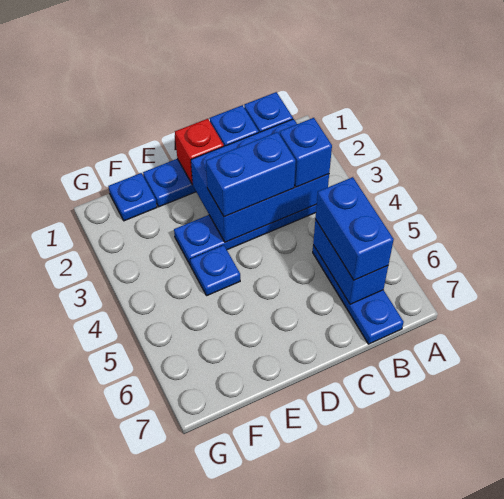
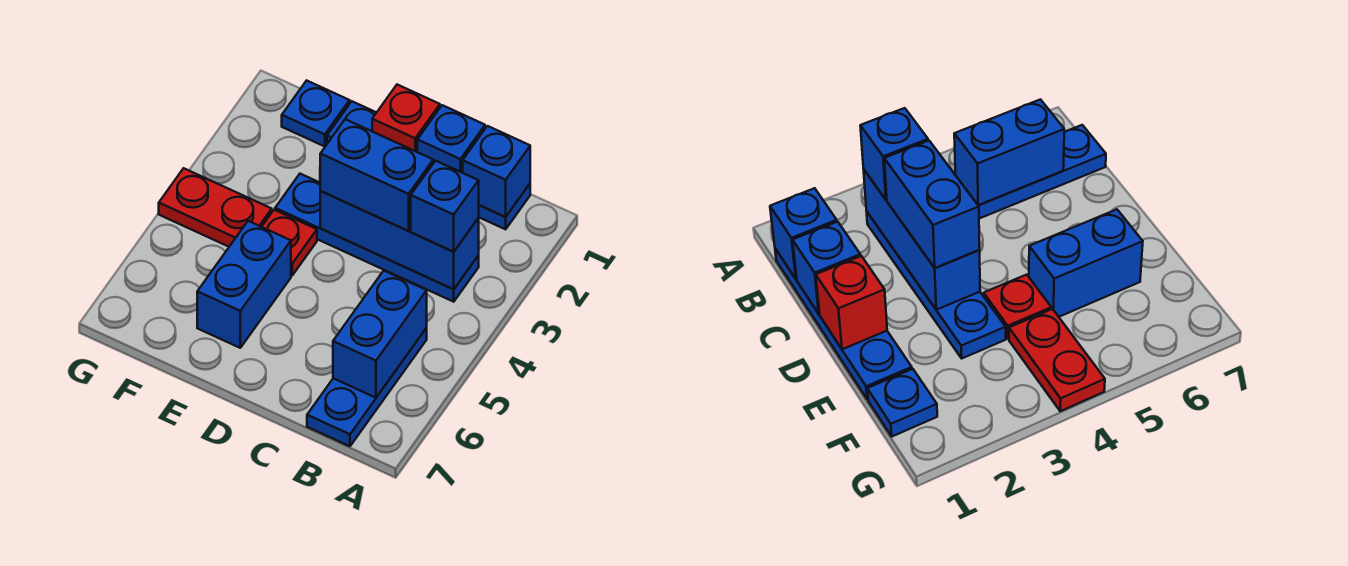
blue 2x3 brick [191,119,329,242] -> blue 1x3 brick [320,191,479,289]
blue 1x2 brick [315,177,394,280] -> blue 1x2 brick moved to [197,221,291,348]
blue 1x1 plate [190,245,240,295] -> red 1x1 plate [262,210,317,276]
none -> red 1x2 plate [159,168,272,247]

